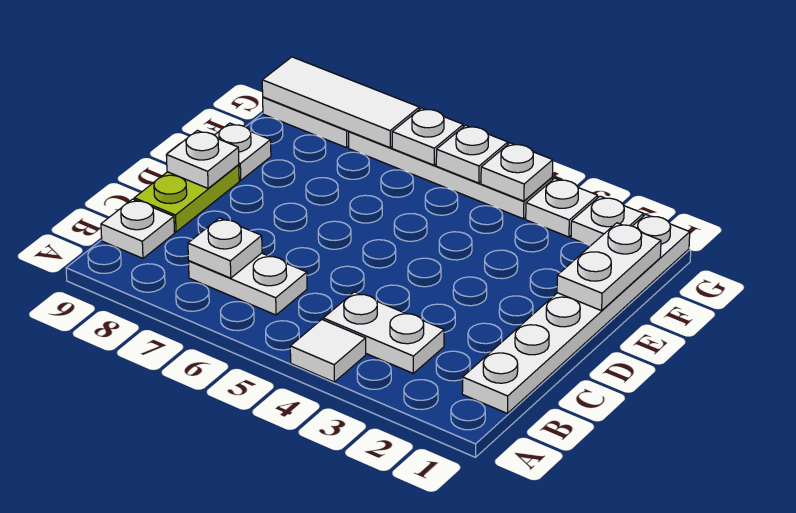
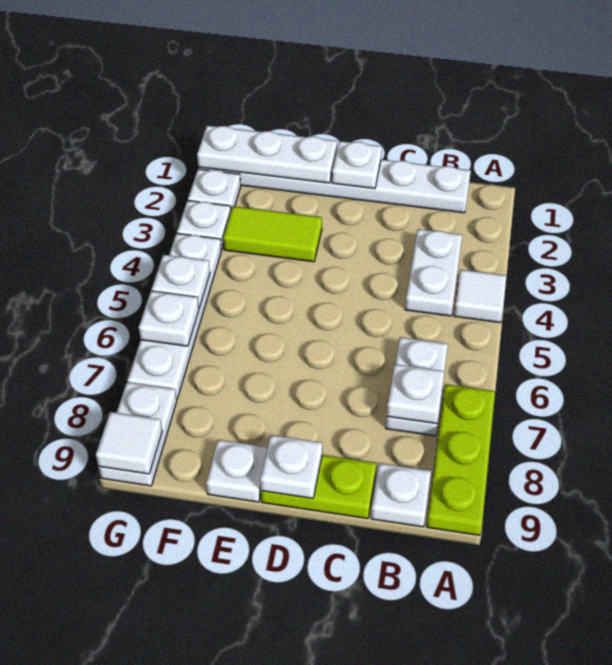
none -> lime 1x3 plate [427,384,495,535]
white 1x2 plate [557,223,661,311] -> white 1x3 plate [197,126,337,183]
none -> lime 1x2 tile [223,206,322,262]
white 1x1 plate [481,143,553,201] -> white 1x1 plate moved to [332,141,382,189]
white 1x3 tile [262,57,419,148] -> white 1x1 tile [96,412,162,474]

